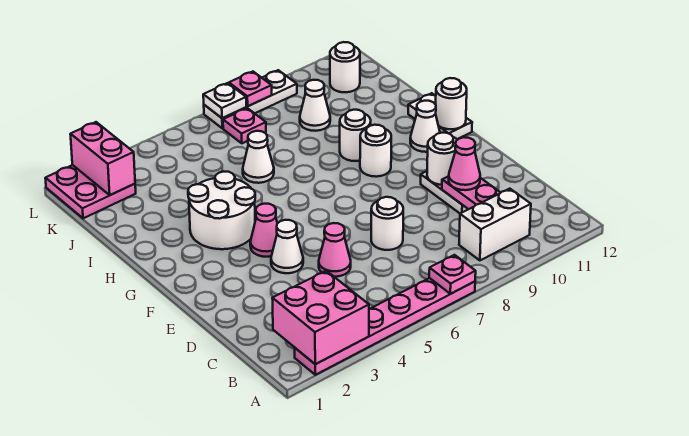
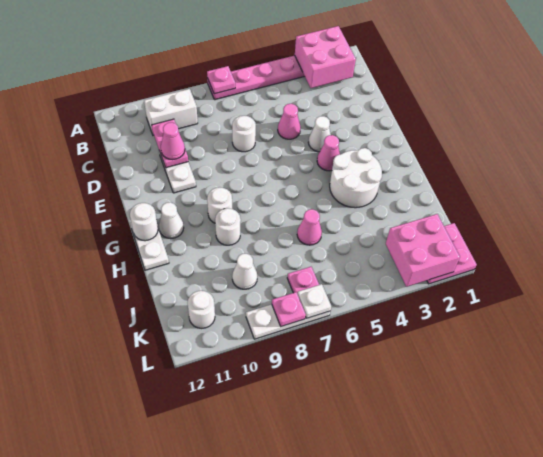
white 1x1 round brick [427,133,457,185] -> none
white 1x1 cone [243,131,274,183] -> pink 1x1 cone [297,209,322,245]
pink 1x2 brick [70,122,135,195] -> pink 2x2 brick [386,214,460,287]

